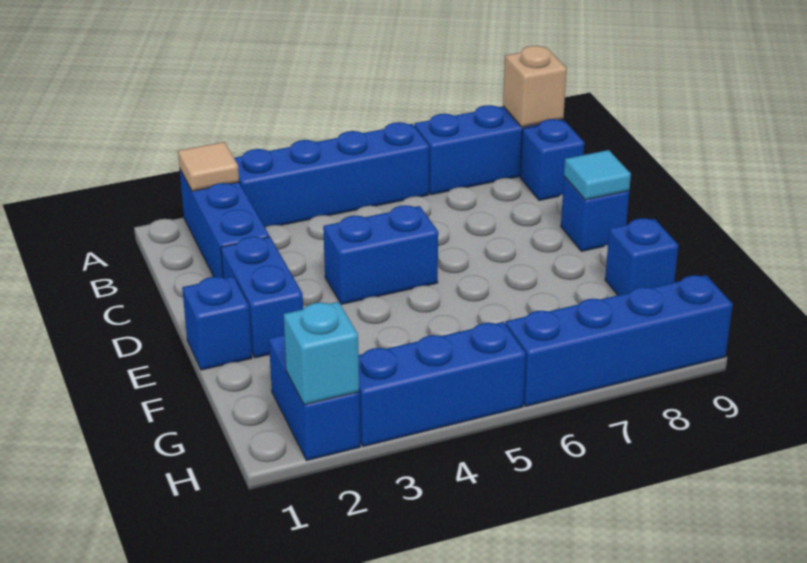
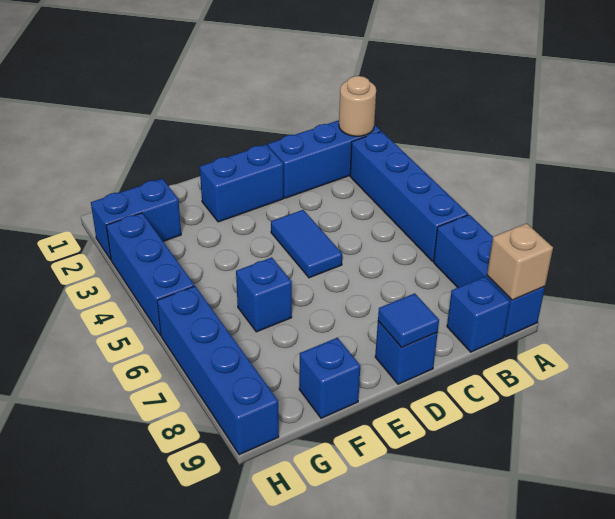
tan 1x1 tile [178,142,239,191] -> tan 1x1 round brick [339,76,376,136]
blue 1x2 brick [323,205,438,304] -> blue 1x2 tile [271,210,342,278]
cyan 1x1 tile [564,150,631,200] -> blue 1x1 tile [378,293,439,348]
blue 1x1 brick [182,276,252,370] -> blue 1x1 brick moved to [236,257,292,332]
cyan 1x1 brick [284,302,359,405] -> none

